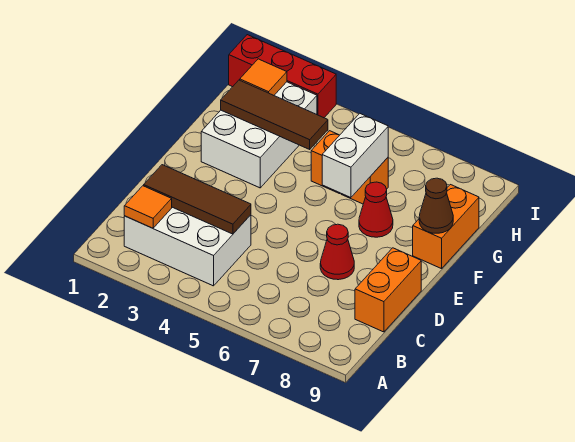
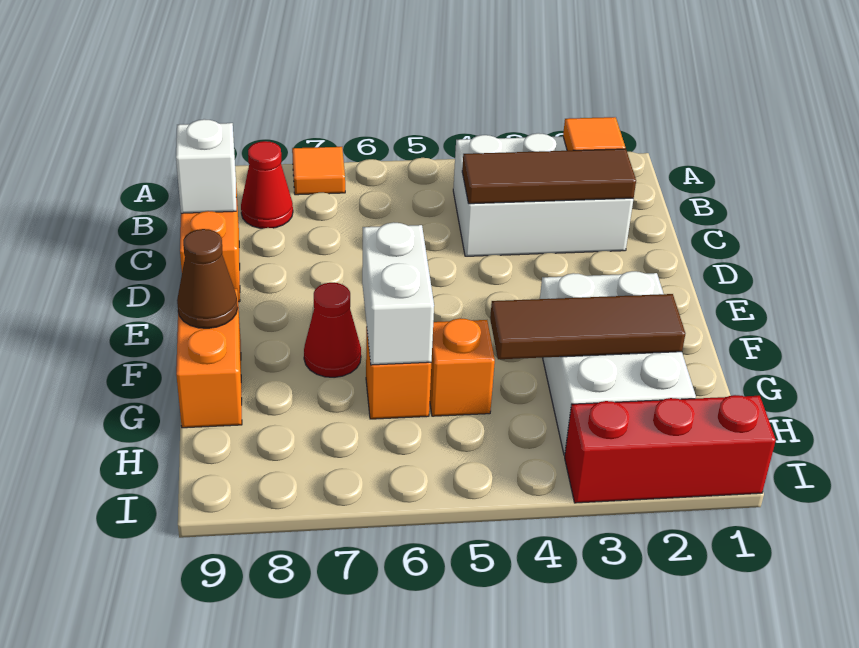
none -> white 1x1 brick [176,119,236,213]
red 1x1 cone [320,224,354,280] -> red 1x1 cone moved to [241,141,293,228]
orange 1x1 tile [240,59,287,95] -> orange 1x1 tile moved to [292,147,345,195]

